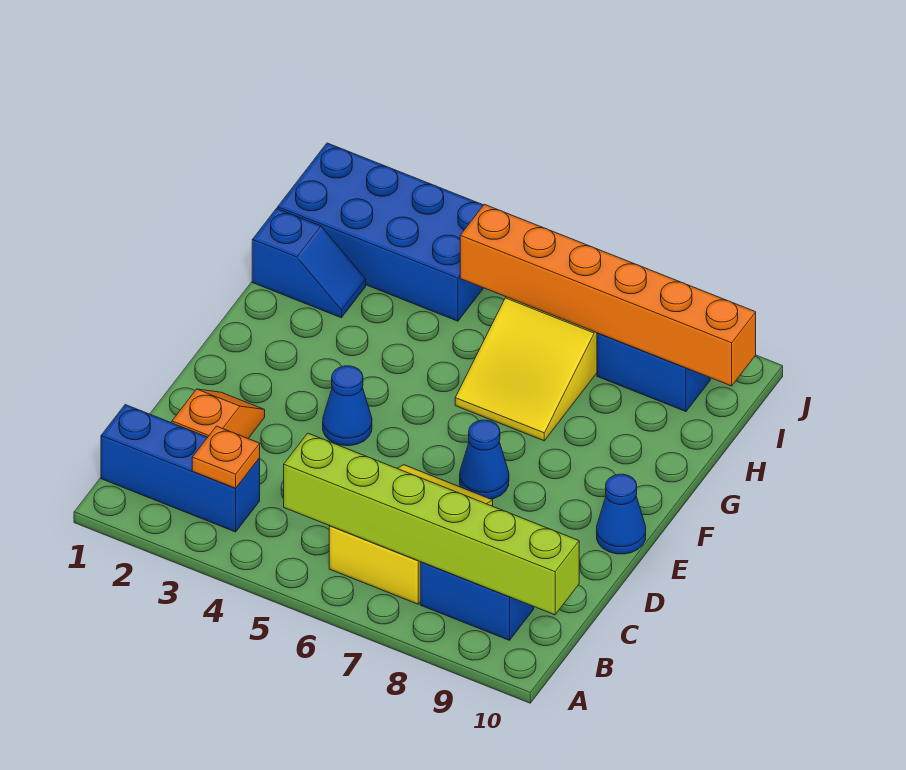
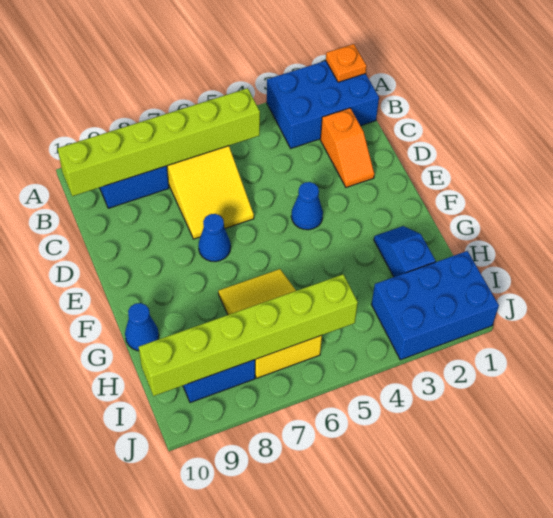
blue 1x3 brick [101,405,260,532] -> blue 2x3 brick [267,61,379,148]
orange 1x1 plate [192,426,260,488] -> orange 1x1 plate moved to [326,44,367,82]
blue 1x1 cone [597,474,646,554] -> blue 1x1 cone moved to [125,303,159,351]
blue 1x2 slope [252,208,366,318] -> blue 1x2 slope turned to [374,226,436,277]
blue 2x4 brick [278,143,483,321] -> blue 2x3 brick [372,251,499,360]
orange 1x6 brick [460,204,756,386] -> lime 1x6 brick [139,274,358,396]

